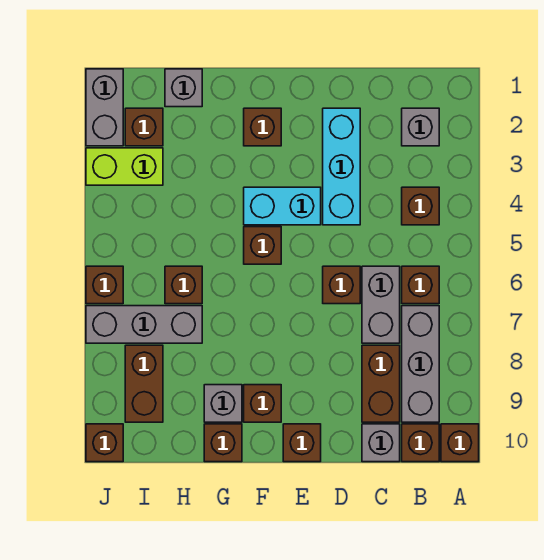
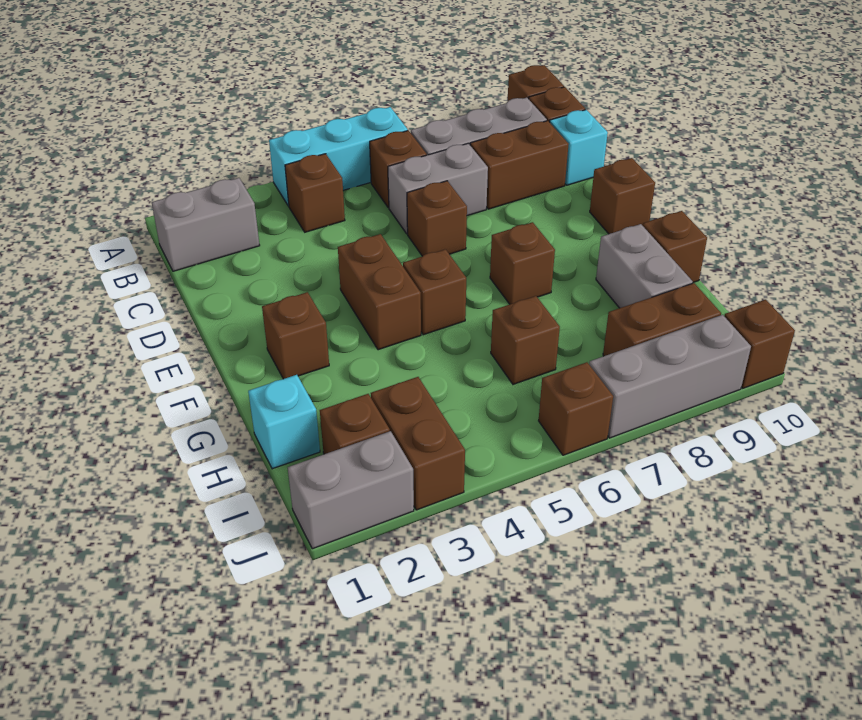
grey 1x1 brick [402,108,439,146] -> grey 1x2 brick [152,178,260,271]
grey 1x1 brick [362,424,400,462] -> cyan 1x1 brick [550,110,608,185]
cyan 1x3 brick [323,108,360,225] -> cyan 1x3 brick moved to [269,107,408,206]
cyan 1x2 brick [244,187,321,225] -> brown 1x2 brick [338,234,421,350]
brown 1x1 brick [244,385,281,422] -> brown 1x1 brick moved to [490,222,555,304]
grey 1x1 brick [204,385,242,422] -> grey 1x2 brick [596,224,693,308]
grey 1x1 brick [165,69,202,107] -> cyan 1x1 brick [248,375,320,469]
grey 1x3 brick [86,306,202,343] -> grey 1x3 brick turned to [589,315,751,438]
lime 1x2 brick [86,148,163,185] -> brown 1x2 brick [371,377,465,510]

